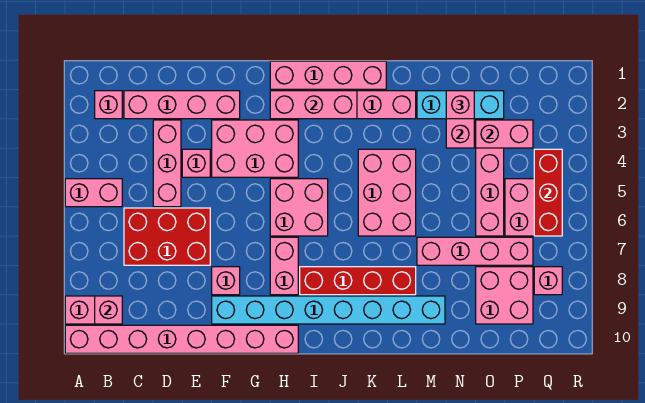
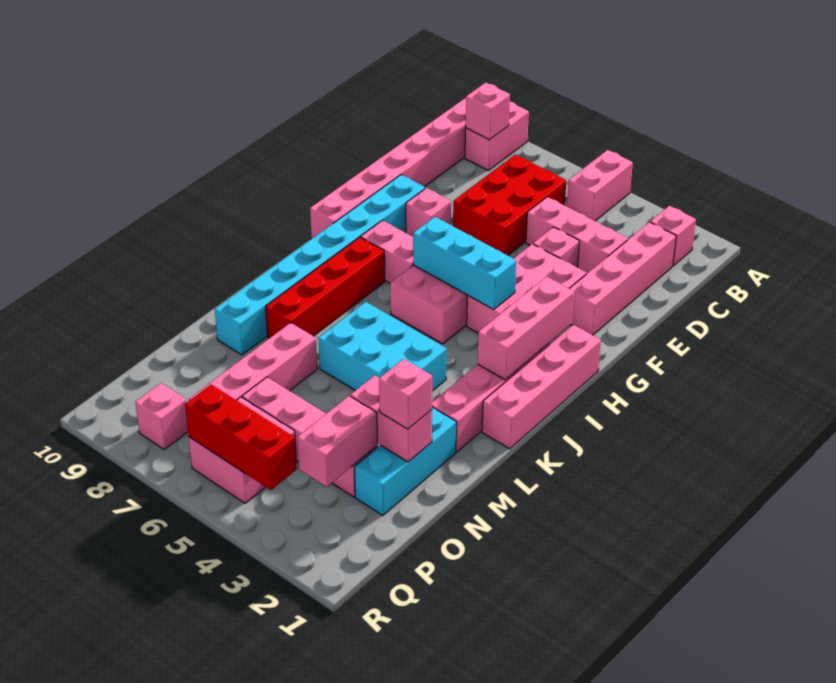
none -> cyan 1x3 brick [413,217,516,310]
pink 2x3 brick [358,149,416,236] -> cyan 2x3 brick [318,302,447,391]
pink 2x2 brick [476,267,533,324] -> none

